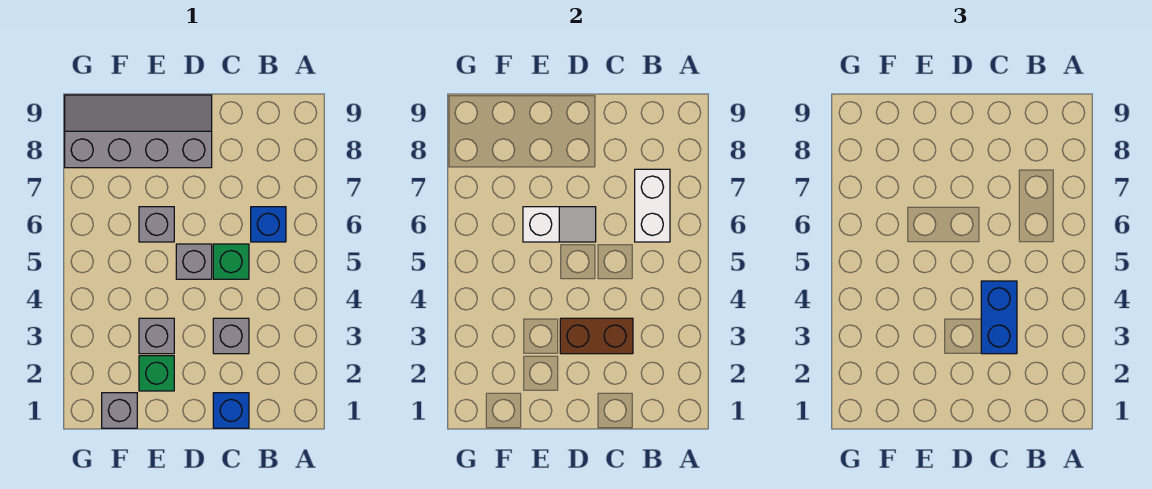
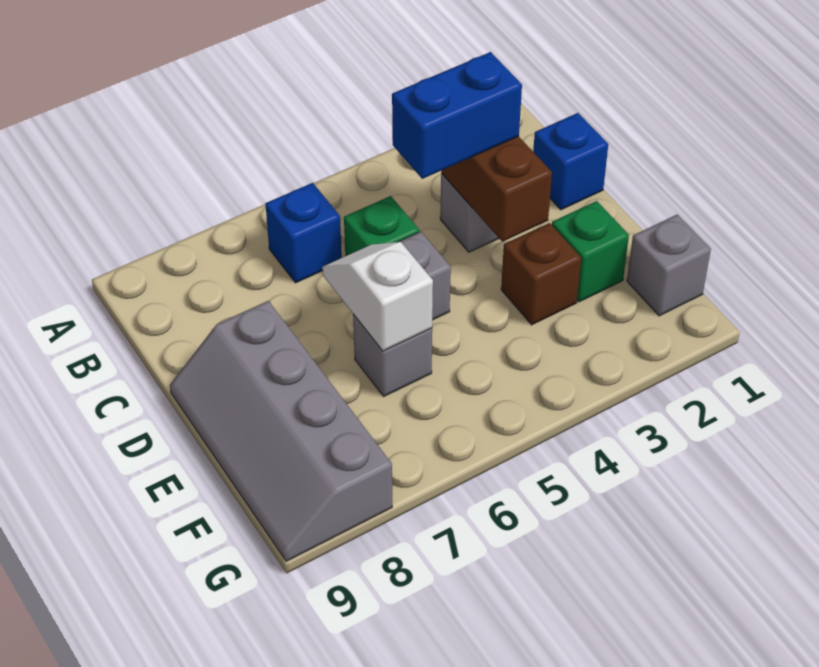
white 1x2 brick [635,169,670,242] -> none
grey 1x1 brick [139,318,174,354] -> brown 1x1 brick [501,223,581,325]

